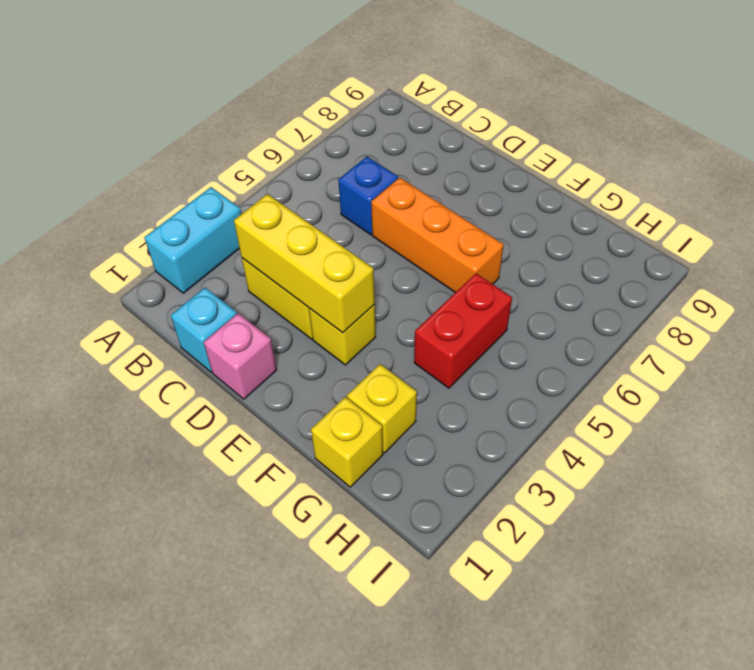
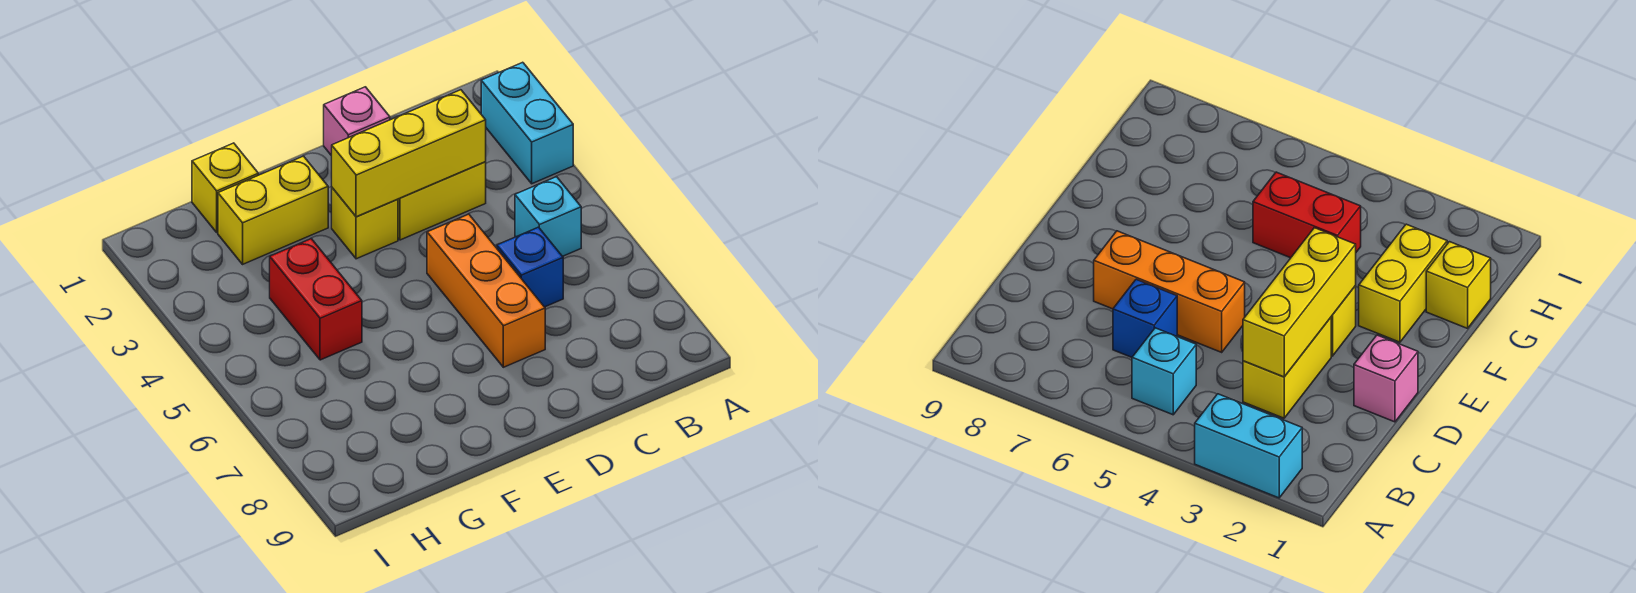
cyan 1x1 brick [171,288,237,372] -> cyan 1x1 brick moved to [515,177,581,256]
orange 1x3 brick [371,178,504,293] -> orange 1x3 brick turned to [427,214,545,367]
yellow 1x1 brick [347,364,417,453] -> yellow 1x2 brick [218,156,328,264]

